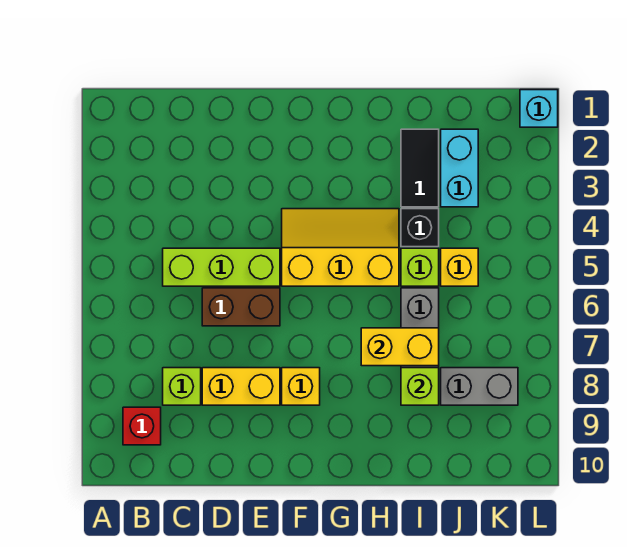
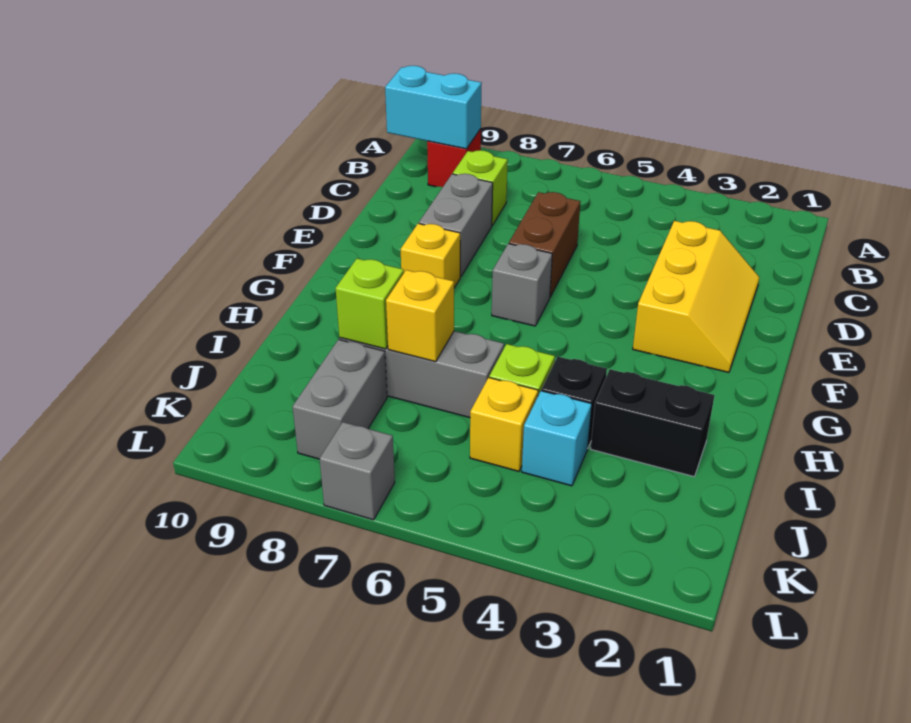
lime 1x3 brick [163,248,280,286] -> none
yellow 1x2 brick [202,368,280,405] -> grey 1x2 brick [419,174,493,277]
yellow 2x3 slope [282,209,399,286] -> yellow 2x3 slope moved to [633,221,759,372]
none -> grey 1x1 brick [492,244,552,326]
yellow 1x2 brick [361,328,439,366] -> yellow 1x1 brick [386,270,454,362]
black 1x2 tile [401,129,439,207] -> black 1x2 brick [591,369,715,476]
cyan 1x2 brick [441,129,478,207] -> cyan 1x2 brick moved to [385,66,482,149]
cyan 1x1 brick [520,90,558,127] -> cyan 1x1 brick moved to [522,391,592,486]
none -> grey 1x1 brick [320,422,395,520]

